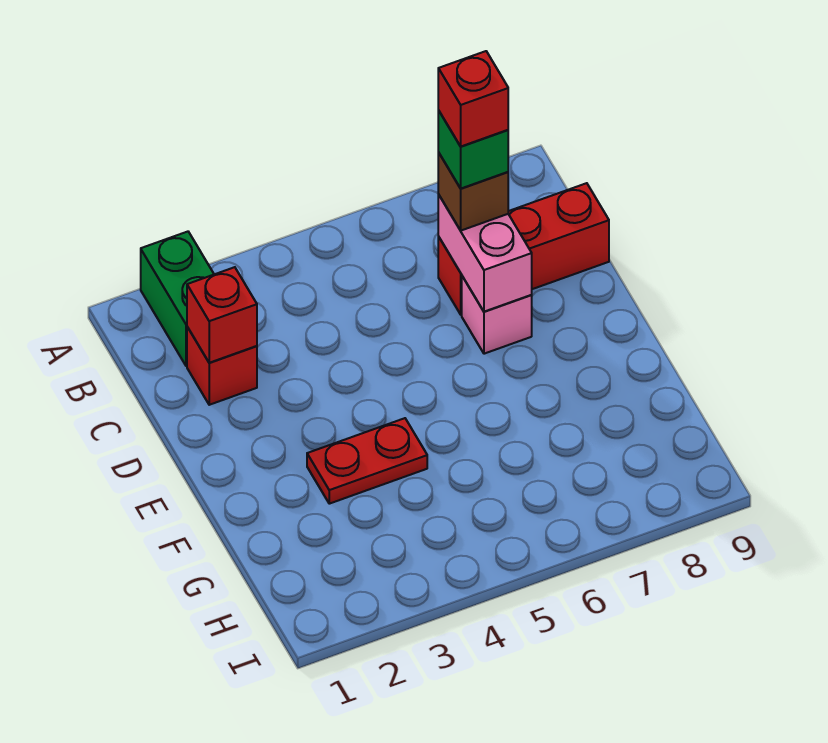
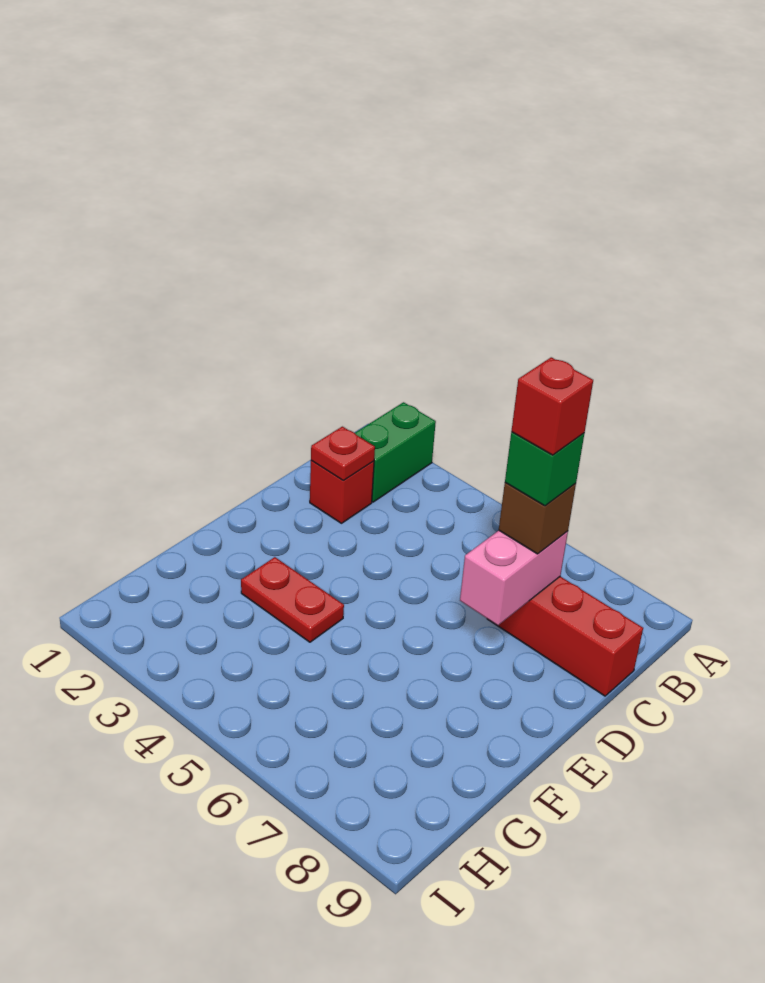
red 1x1 brick [187,267,257,363] -> red 1x1 plate [311,427,375,481]
pink 1x1 brick [462,276,532,354] -> none

